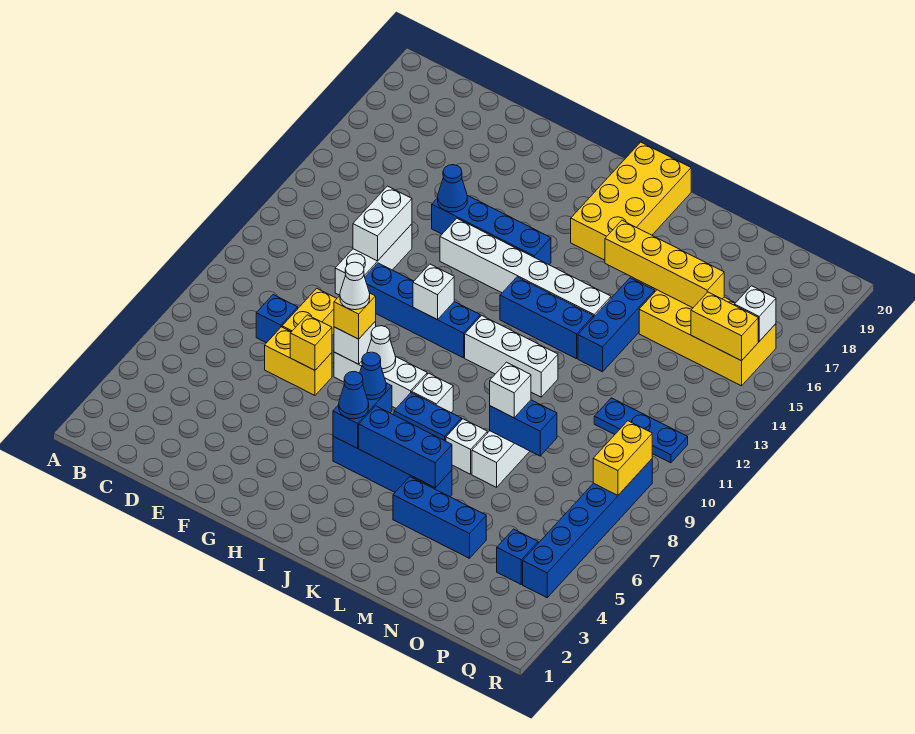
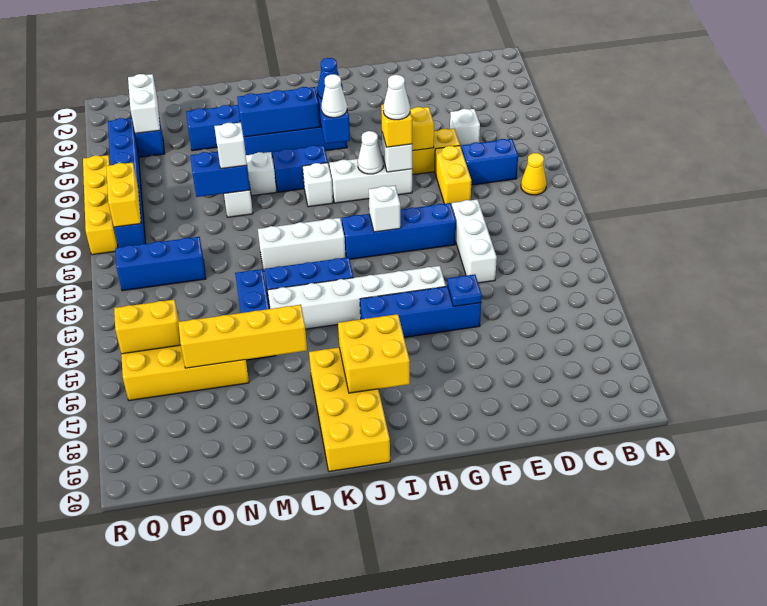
none -> yellow 1x1 cone [521,153,547,195]
blue 1x1 brick [256,295,298,343] -> blue 1x2 brick [461,139,518,185]
white 1x2 brick [353,186,412,261] -> white 1x2 brick moved to [128,74,160,134]
blue 1x1 cone [438,165,467,212] -> blue 1x1 plate [447,274,482,306]
blue 1x1 cone [360,352,386,400] -> white 1x1 cone [321,74,347,118]
none -> yellow 2x2 brick [338,314,410,393]
blue 1x3 plate [594,398,688,463] -> blue 1x3 brick [115,237,206,291]
white 1x1 brick [735,286,776,341] -> white 1x1 brick moved to [450,109,480,147]
none -> yellow 1x4 brick [83,155,118,255]

